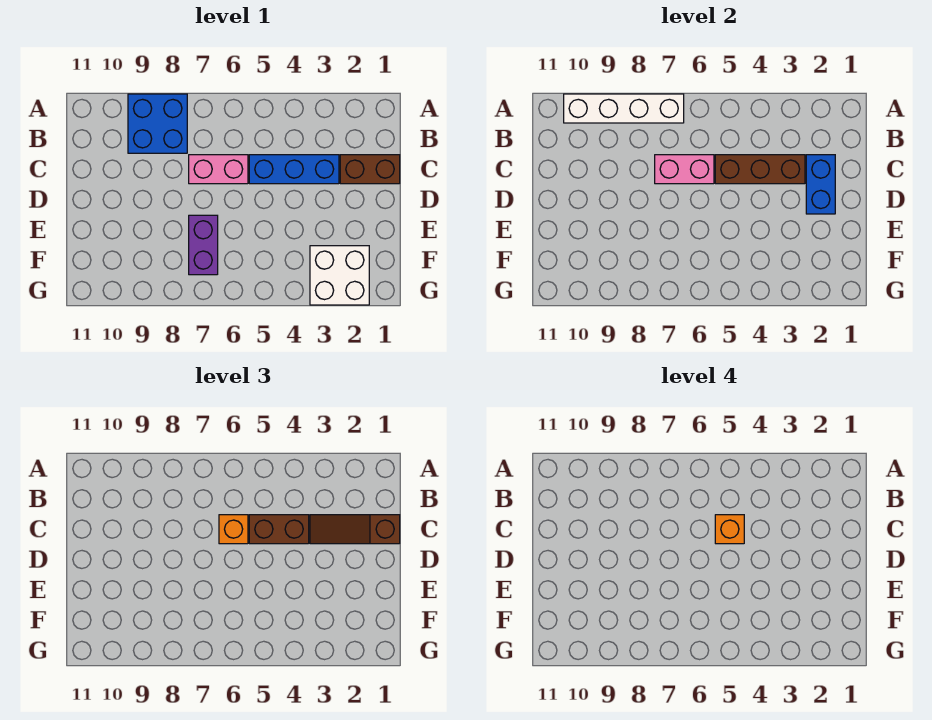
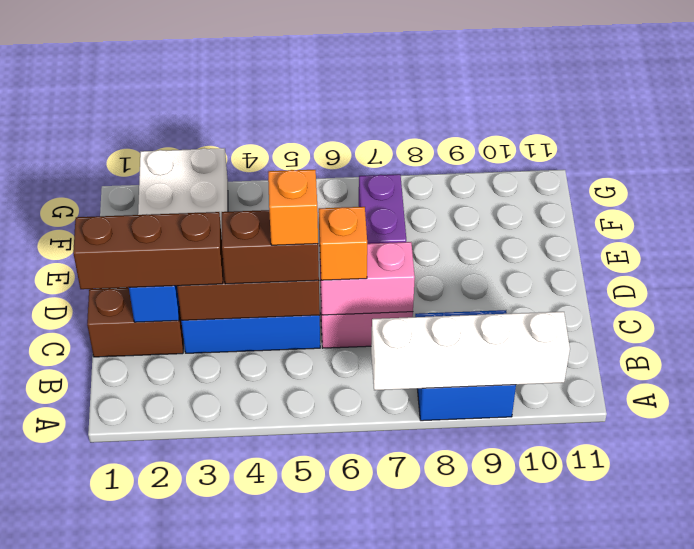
brown 1x3 slope [310,515,400,544] -> brown 1x3 brick [73,212,223,289]

